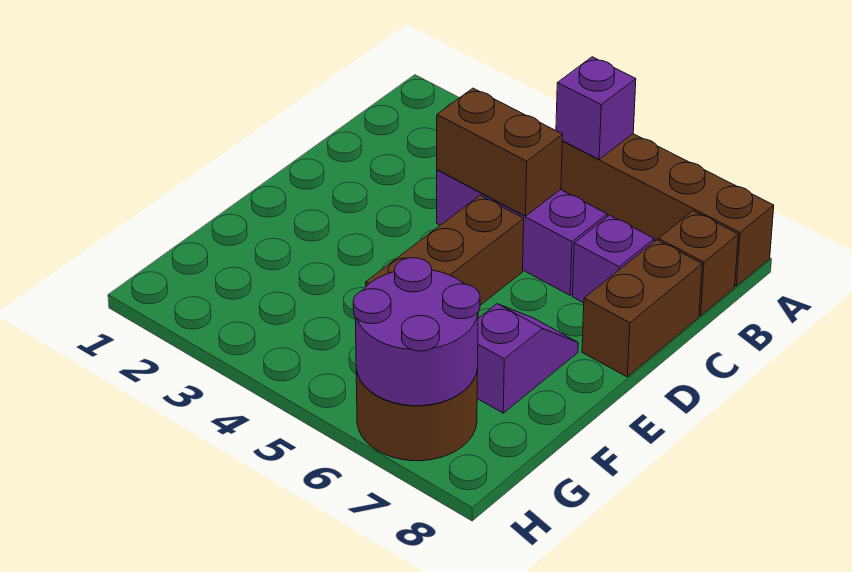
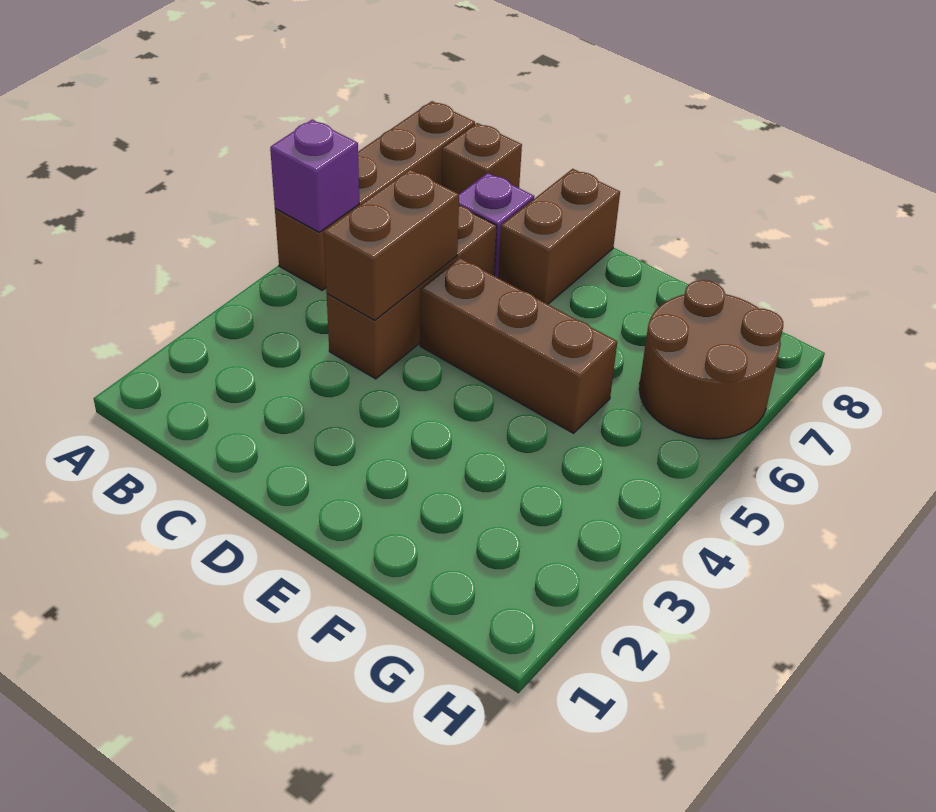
purple 1x3 brick [437,170,607,295] -> brown 1x3 brick [327,206,497,379]
brown 1x2 brick [582,240,702,377] -> brown 1x2 brick turned to [498,169,620,304]
purple 1x2 slope [477,304,578,413] -> none
purple 2x2 round brick [353,258,480,406] -> none

